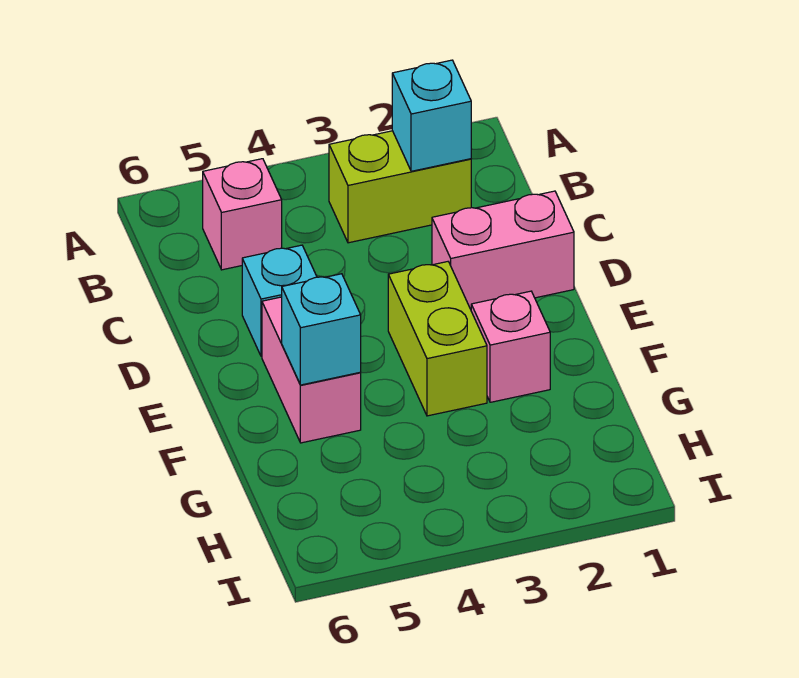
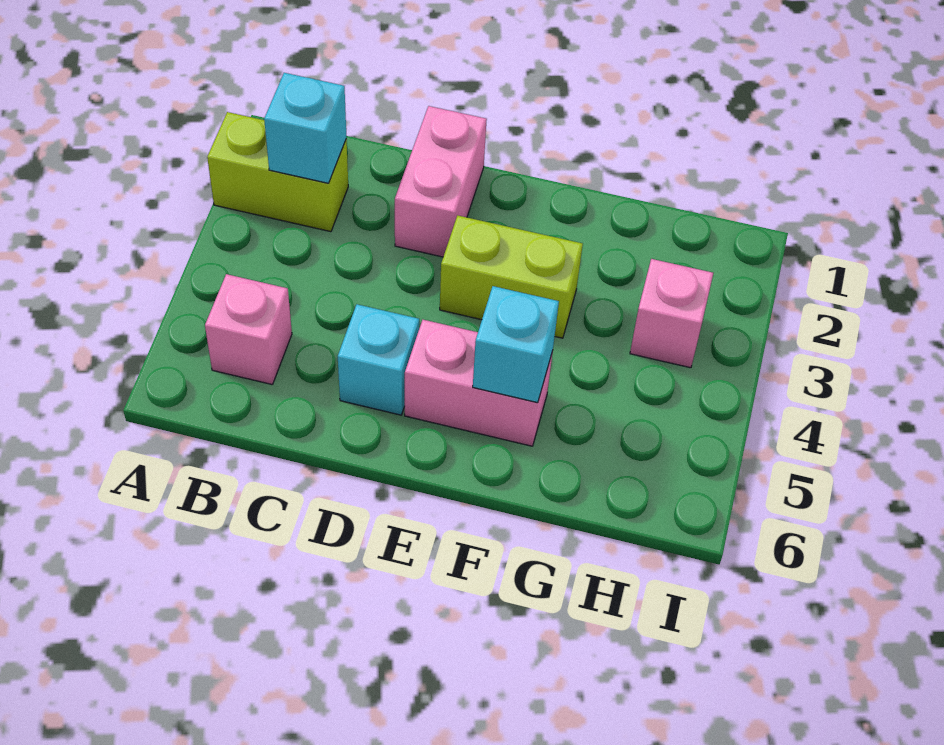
lime 1x2 brick [329,131,471,243] -> lime 1x2 brick turned to [207,112,348,232]
pink 1x1 brick [471,291,550,402] -> pink 1x1 brick moved to [630,259,713,368]

